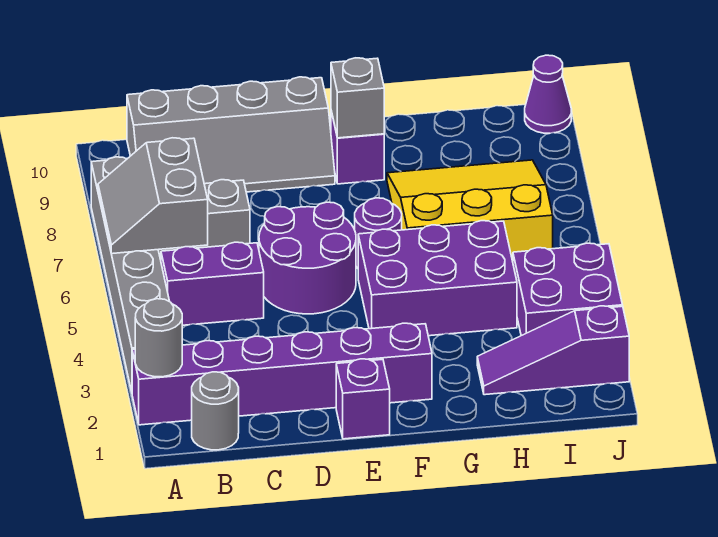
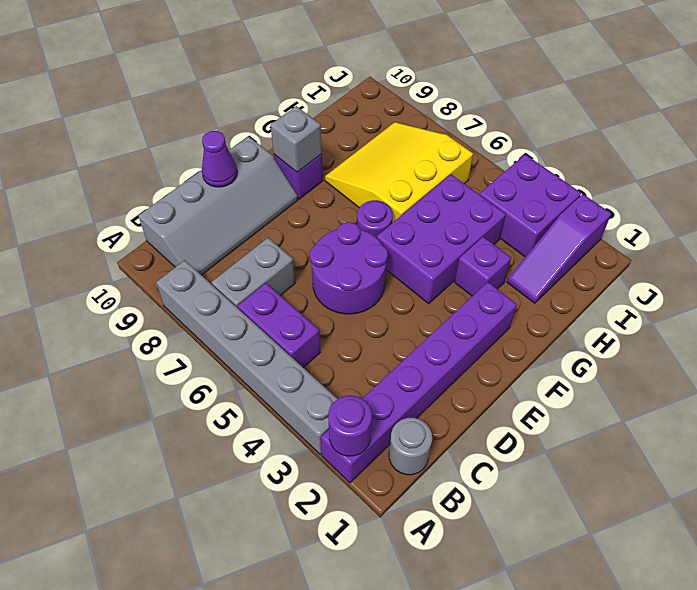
grey 1x1 round brick [135,299,182,377] -> purple 1x1 round brick [328,396,372,456]
grey 2x2 slope [98,138,208,254] -> none
purple 1x2 brick [161,242,264,325] -> purple 1x2 brick turned to [238,283,320,367]
purple 1x1 brick [336,359,390,439] -> purple 1x1 brick moved to [455,237,511,296]
purple 1x1 cone [525,55,572,133] -> purple 1x1 cone moved to [202,131,237,187]

